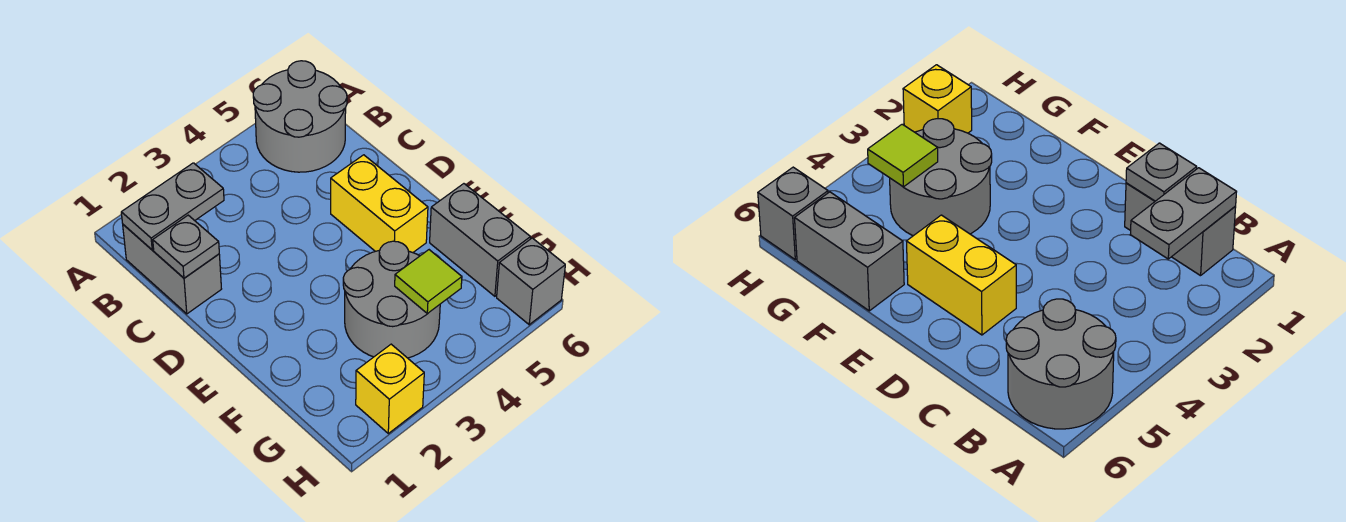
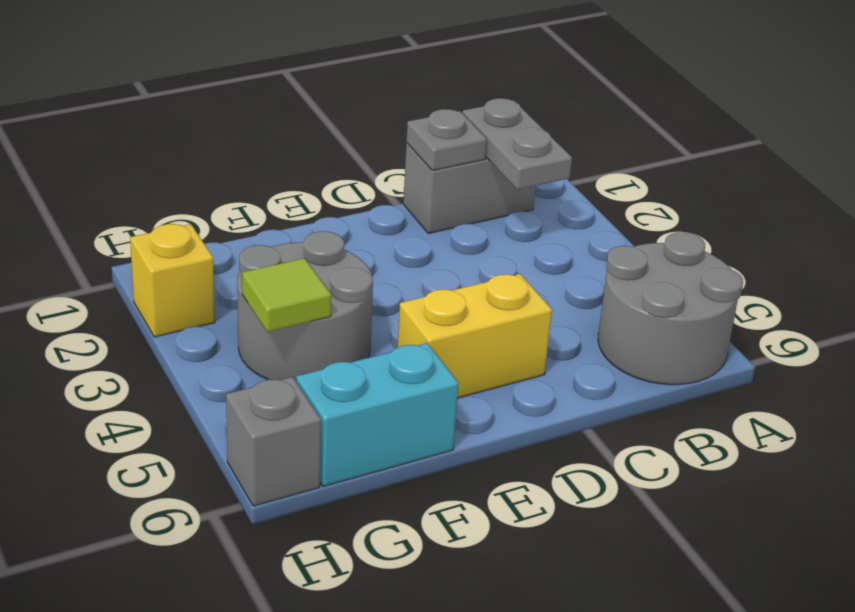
grey 1x2 brick [430,184,530,296] -> cyan 1x2 brick [296,343,458,487]

